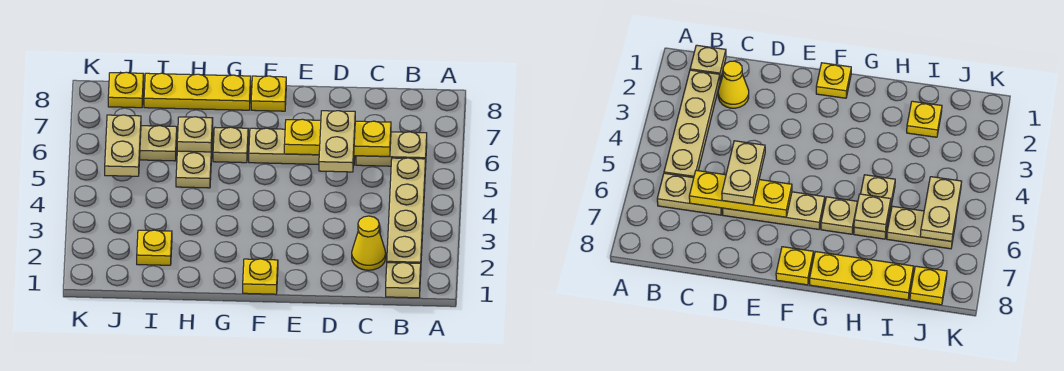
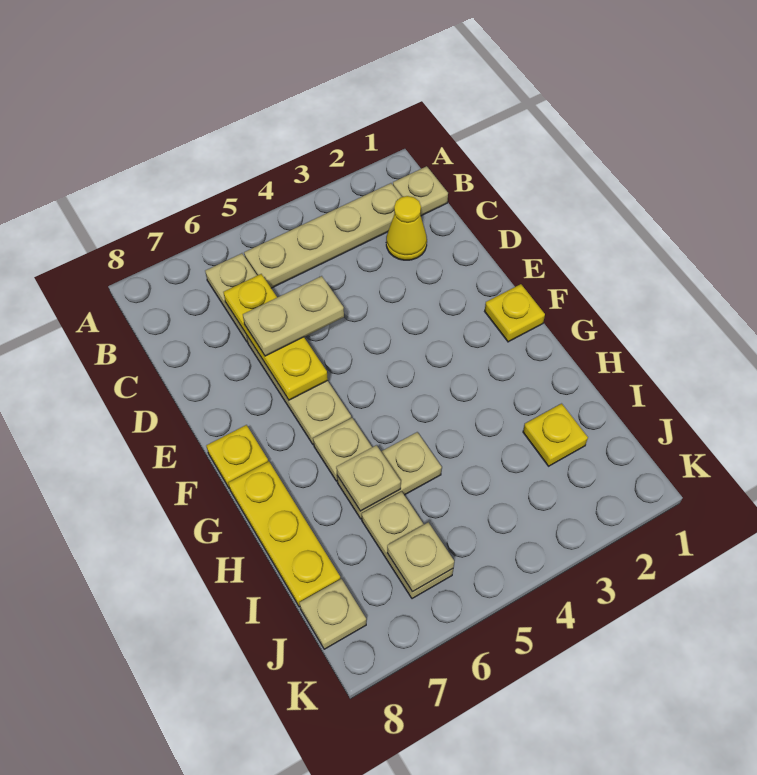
tan 1x2 plate [105,115,141,176] -> tan 1x1 plate [387,522,454,592]
yellow 1x1 plate [108,72,144,108] -> tan 1x1 plate [299,579,366,649]

